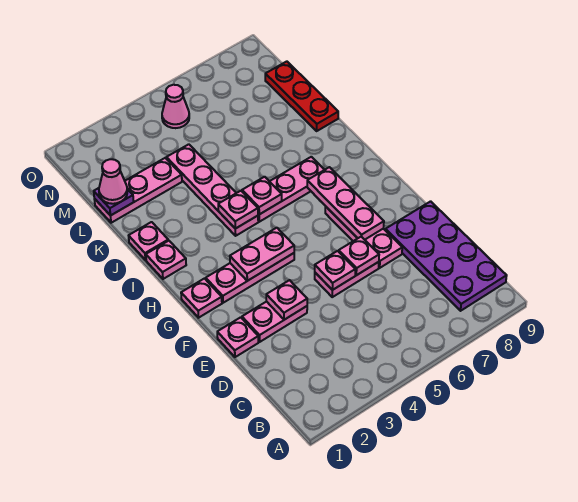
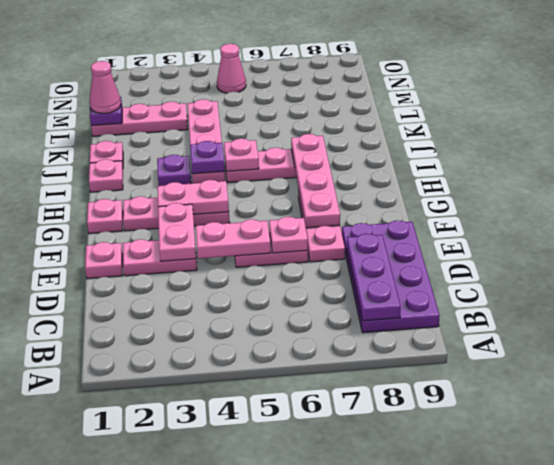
none -> purple 1x3 plate [347,234,401,321]
pink 1x1 plate [266,280,307,320] -> pink 1x2 plate [158,203,196,261]
pink 1x1 plate [315,251,355,290] -> pink 1x2 plate [196,219,271,259]
pink 1x3 plate [307,167,384,240] -> pink 1x4 plate [291,134,340,228]
none -> purple 1x1 plate [157,155,191,186]
pink 1x1 plate [218,191,258,229] -> purple 1x1 plate [190,141,225,174]
red 1x3 plate [265,61,338,131] -> none

